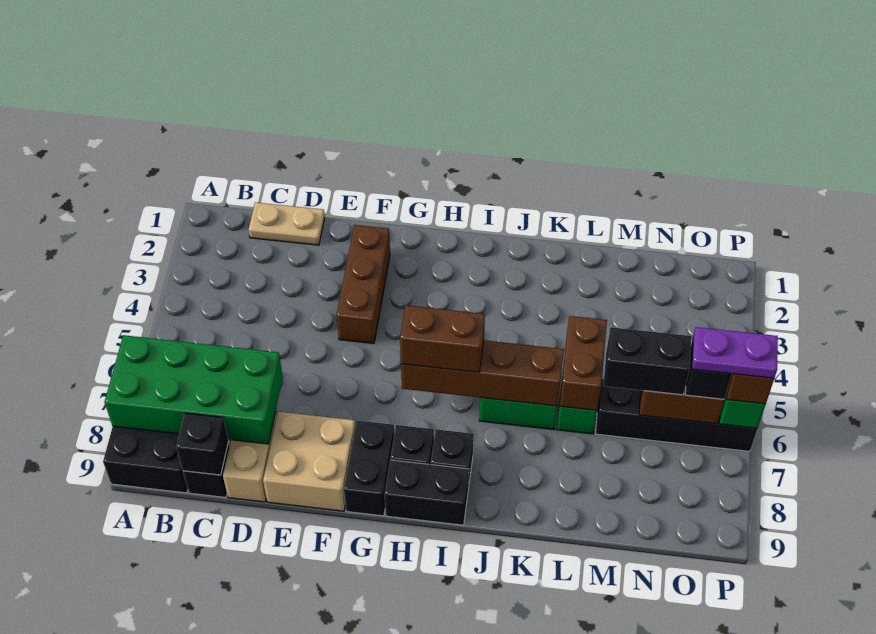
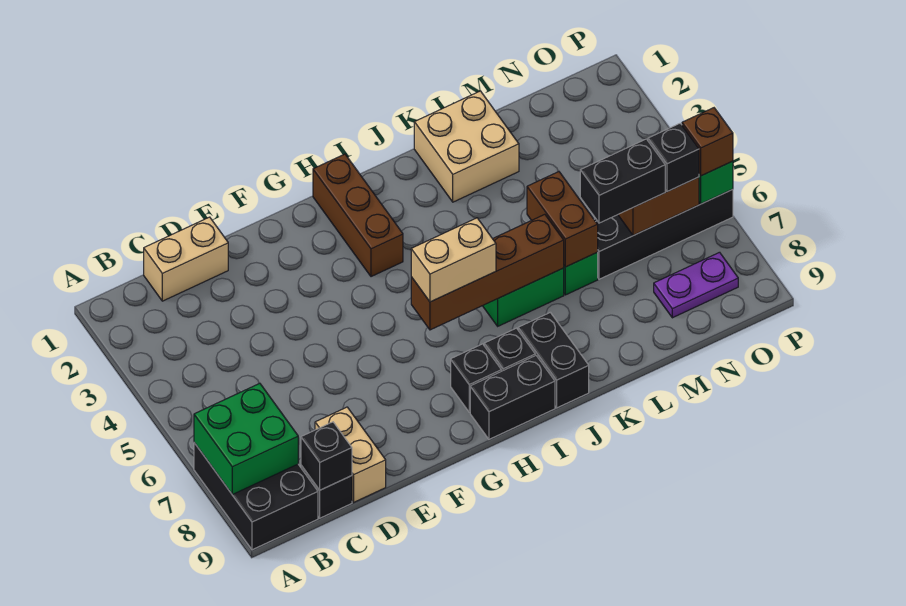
green 2x4 brick [105,335,283,444] -> green 2x2 brick [194,383,298,495]
tan 1x2 plate [249,202,325,245] -> tan 1x2 brick [144,217,228,301]
tan 2x2 brick [263,412,355,511] -> tan 2x2 brick moved to [414,91,519,202]
brown 1x3 brick [337,225,390,344] -> brown 1x3 brick moved to [313,154,403,277]
black 1x2 brick [344,420,394,516] -> black 1x2 brick moved to [518,313,589,408]
brown 1x2 brick [400,305,485,372] -> tan 1x2 brick [411,218,496,302]
purple 1x2 plate [692,327,778,378] -> purple 1x2 plate moved to [654,252,738,318]

